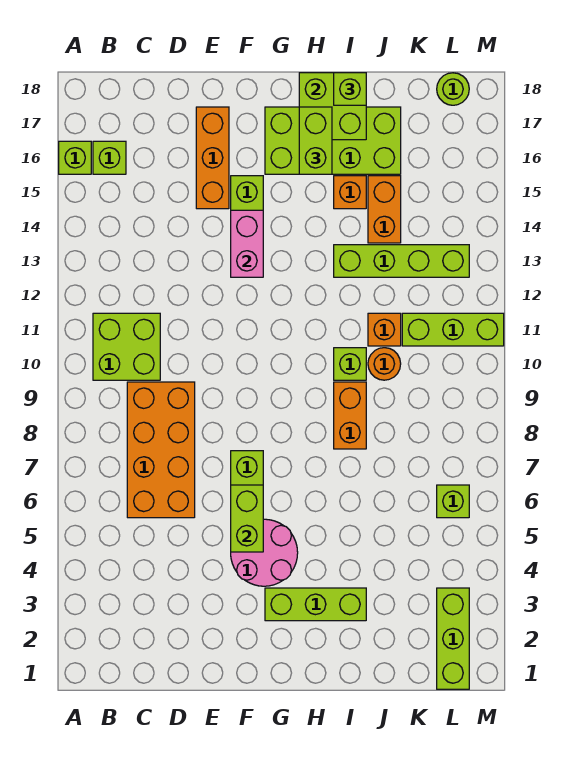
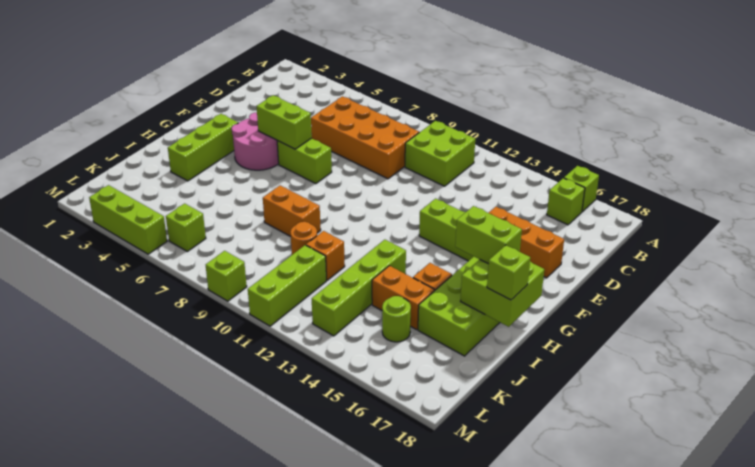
pink 1x2 brick [231,210,263,277] -> none
lime 1x1 brick [334,348,366,380] -> lime 1x1 brick moved to [206,251,247,301]
lime 1x3 brick [437,588,469,689] -> lime 1x3 brick moved to [89,185,167,254]
lime 1x1 round brick [437,73,469,105] -> lime 1x1 round brick moved to [382,296,411,342]

